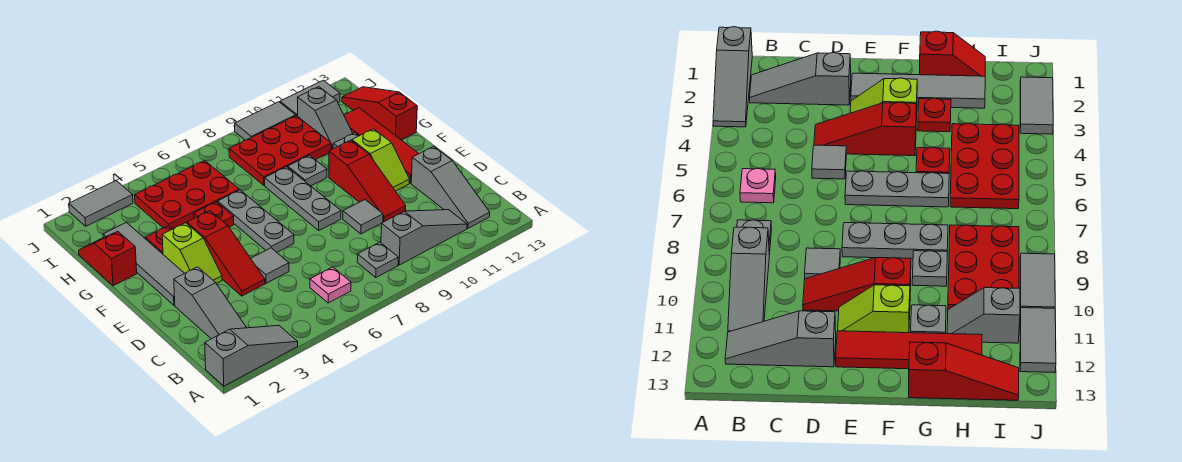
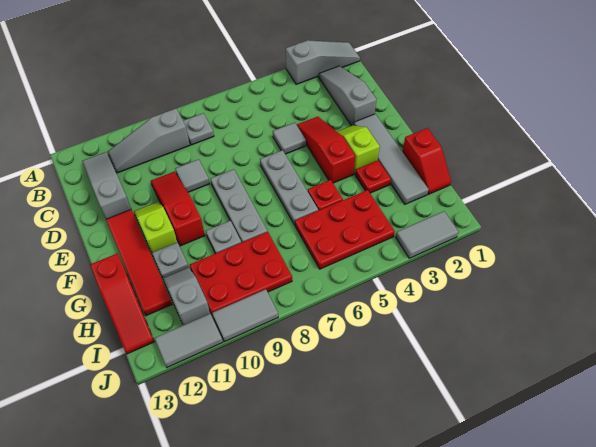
grey 1x3 slope [205,326,298,386] -> grey 1x3 slope turned to [286,40,360,84]
pink 1x1 plate [310,267,351,303] -> none

